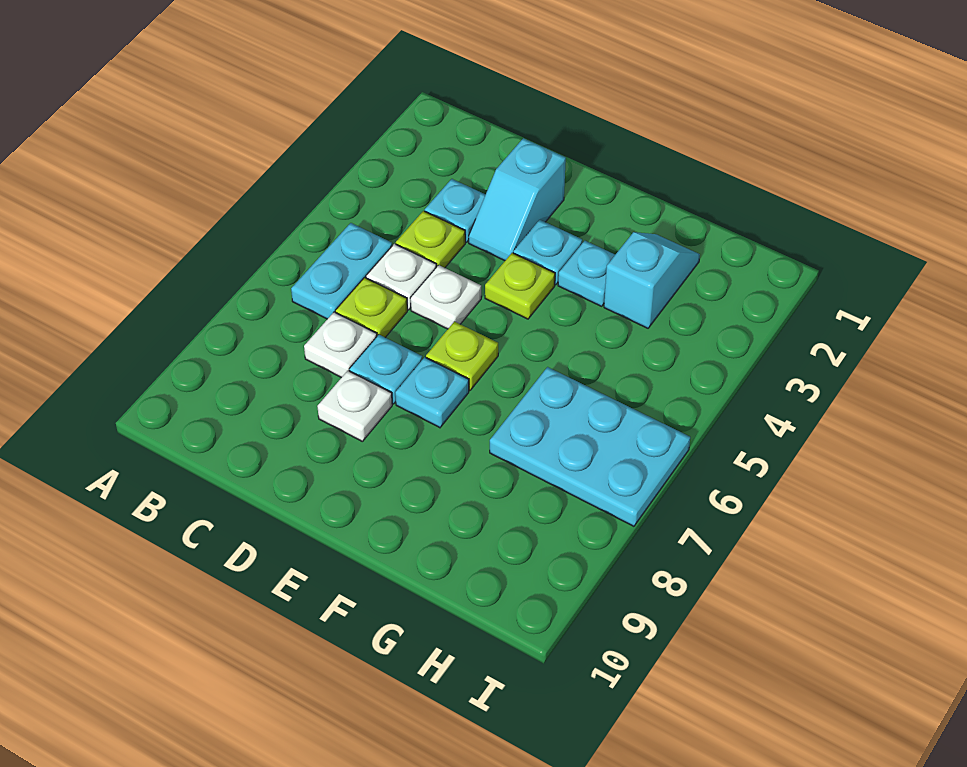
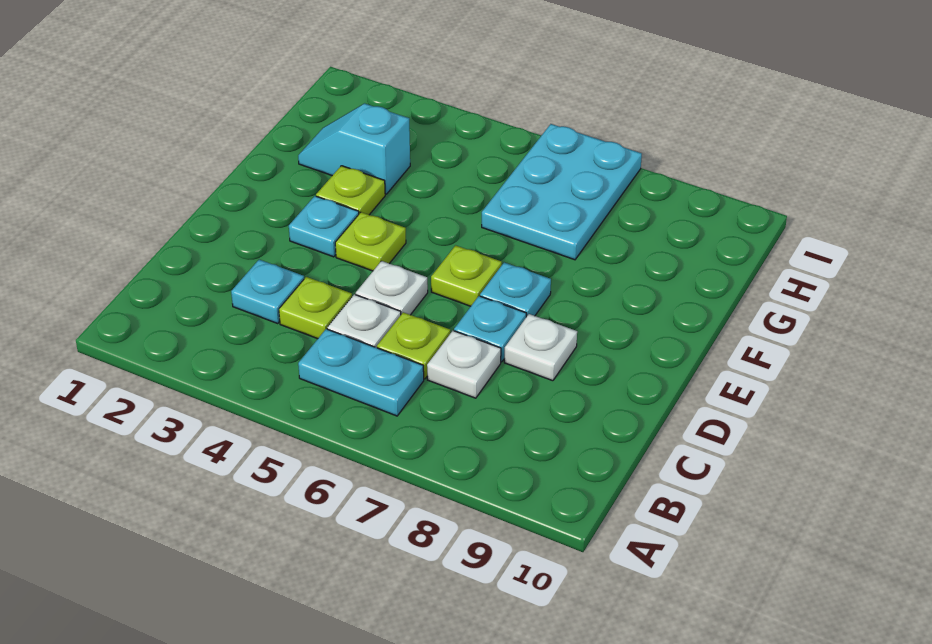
cyan 1x2 slope [469,138,566,261] -> none
cyan 1x1 plate [558,241,615,306] -> lime 1x1 plate [316,166,385,215]

